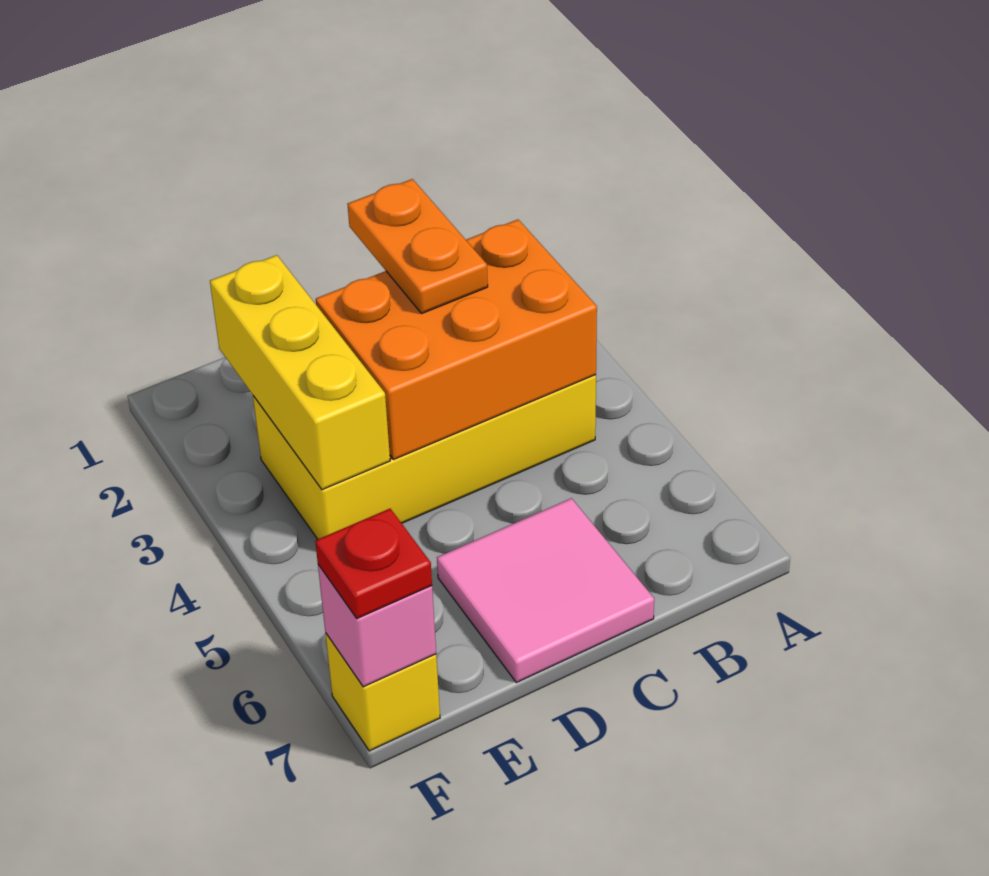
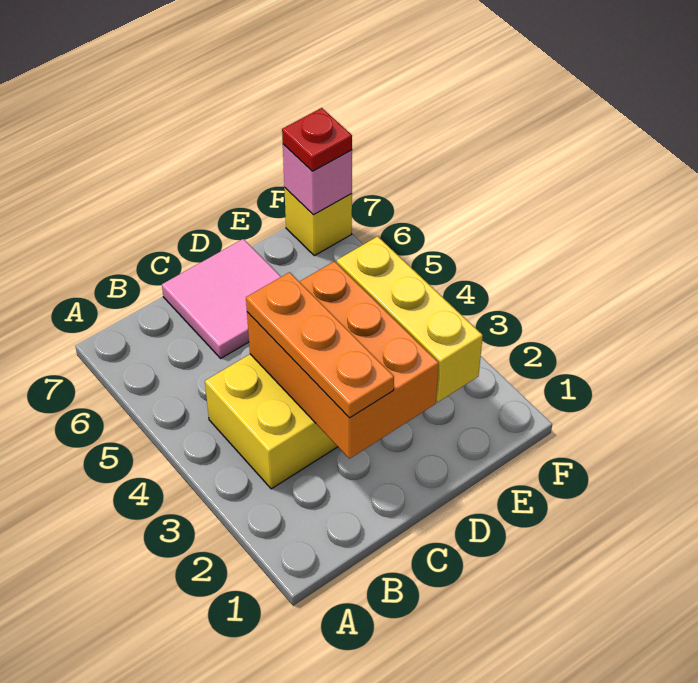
orange 2x3 brick [316,220,597,459] -> orange 2x3 brick turned to [247,261,439,459]
orange 1x2 plate [348,179,488,314] -> orange 1x3 plate [246,272,394,418]

